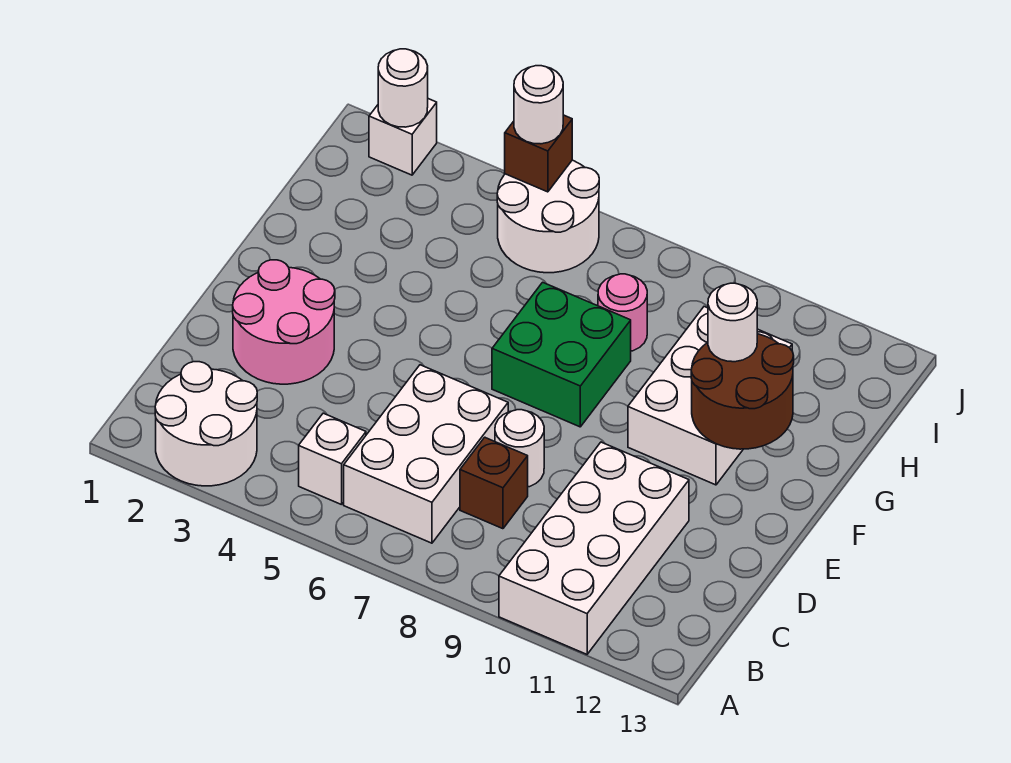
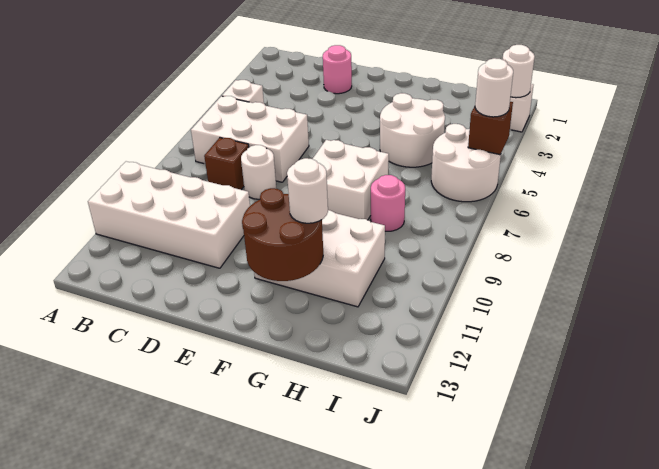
white 2x2 round brick [155,362,257,486] -> white 2x2 round brick moved to [380,93,445,167]
pink 2x2 round brick [233,260,335,384] -> pink 1x1 round brick [323,45,352,94]
green 2x2 brick [492,282,631,427] -> white 2x2 brick [313,140,389,220]

